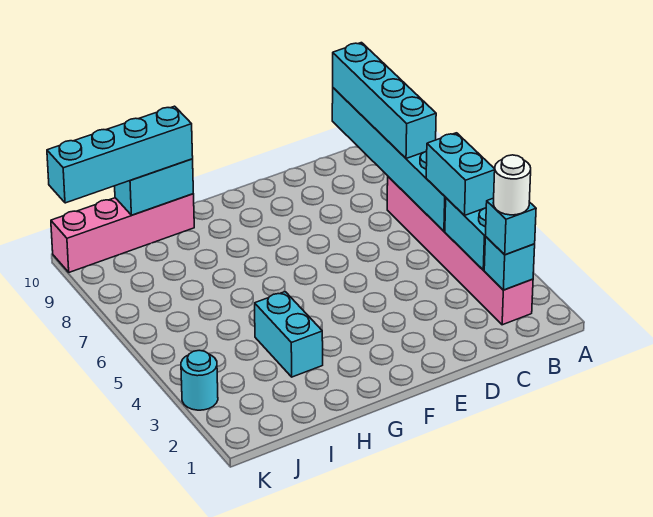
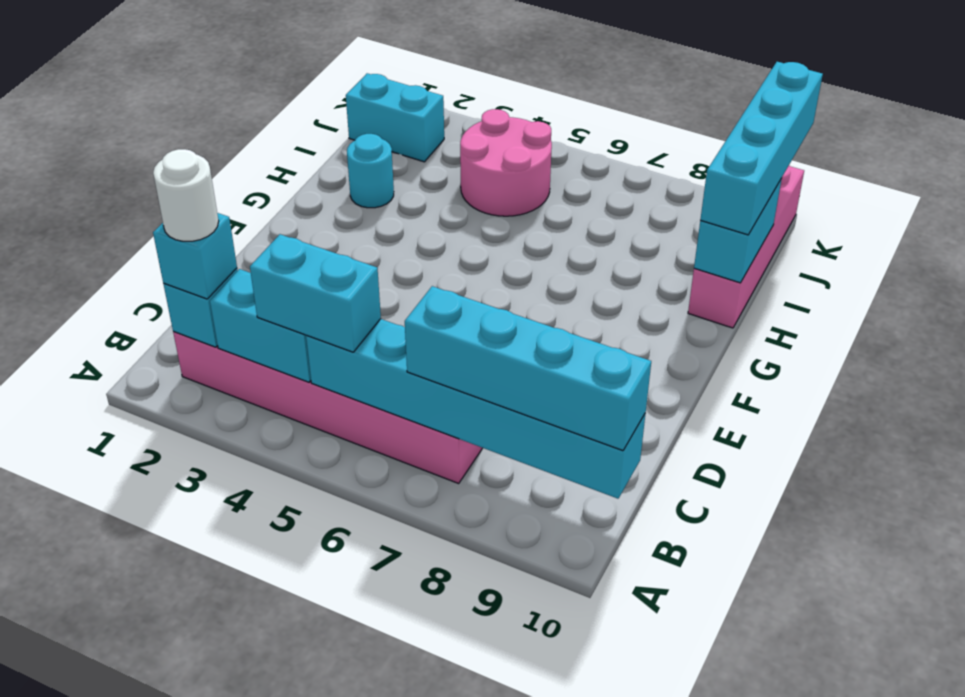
cyan 1x2 brick [255,292,323,377] -> cyan 1x2 brick moved to [346,73,444,162]
none -> pink 2x2 round brick [460,109,552,216]
cyan 1x1 round brick [181,350,218,410] -> cyan 1x1 round brick moved to [347,134,394,208]

